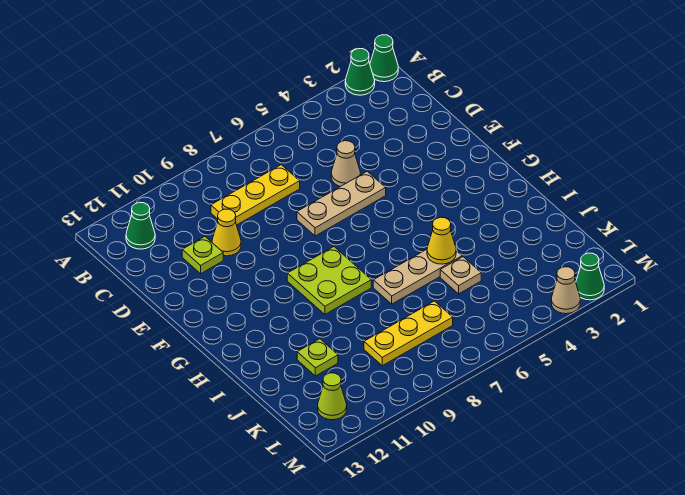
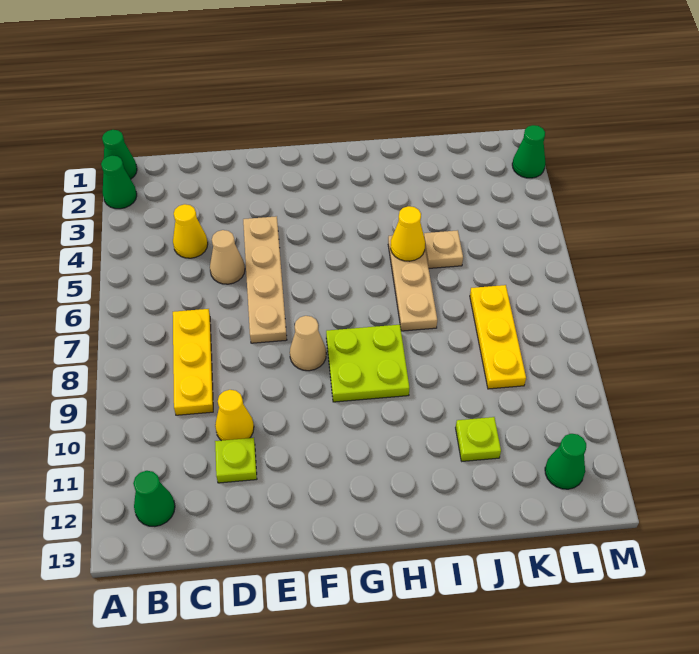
none -> yellow 1x1 cone [173,204,208,258]
tan 1x3 plate [297,171,386,236] -> tan 1x4 plate [243,216,287,343]
lime 1x1 cone [318,373,347,420] -> green 1x1 cone [545,434,586,489]
tan 1x1 cone [551,267,580,314] -> tan 1x1 cone moved to [290,316,326,371]

